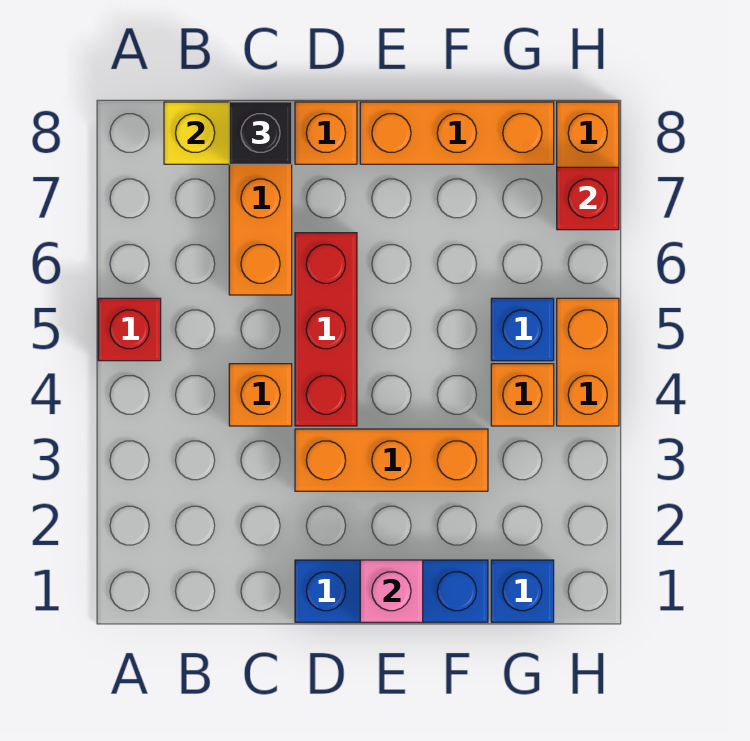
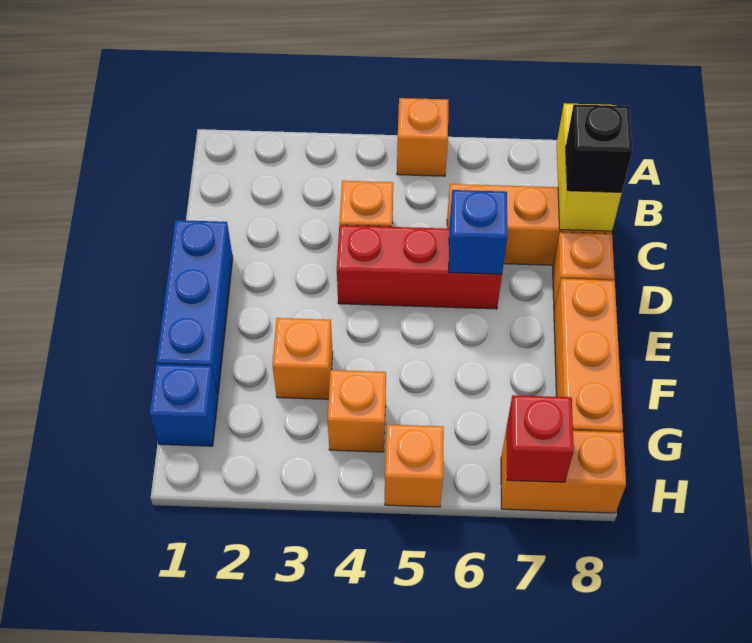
red 1x1 brick [98,298,161,361] -> orange 1x1 brick [397,98,449,176]
orange 1x3 brick [295,429,488,491] -> orange 1x1 brick [273,318,333,399]
pink 1x1 brick [360,560,423,622] -> none
blue 1x1 brick [491,298,554,361] -> blue 1x1 brick moved to [449,190,507,274]
orange 1x2 brick [557,298,619,426] -> orange 1x1 brick [385,424,444,507]

